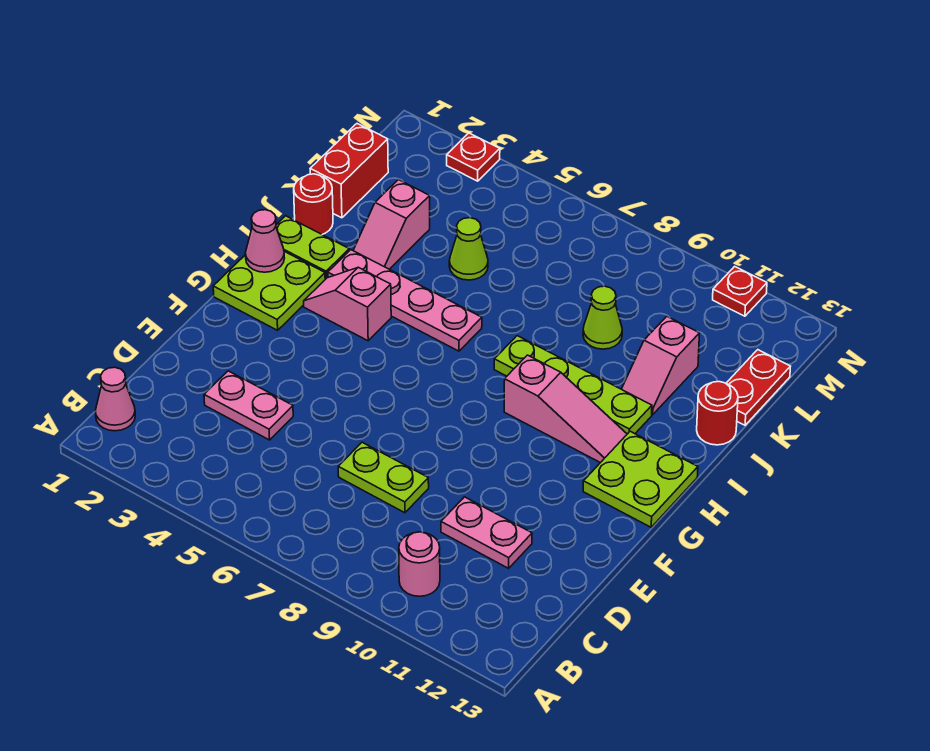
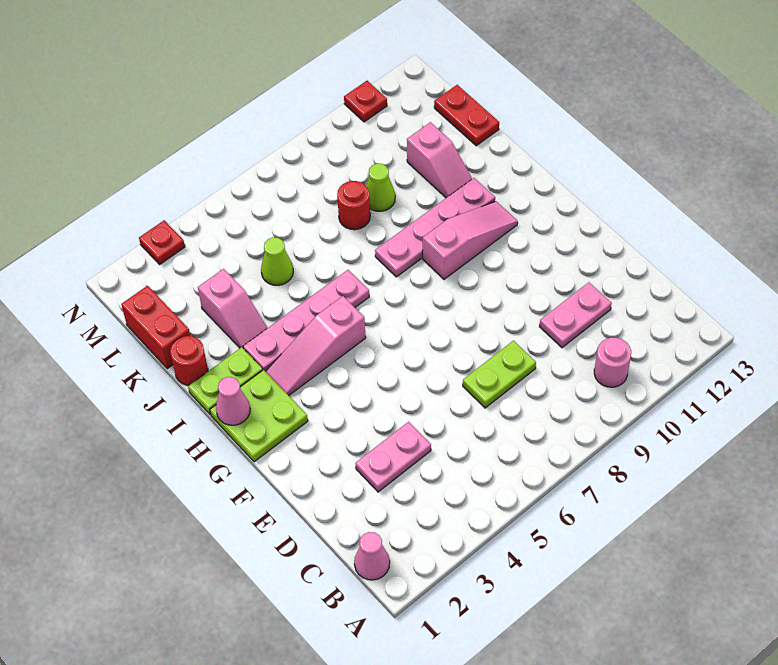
lime 2x2 plate [583,431,698,527] -> none
pink 1x2 slope [304,267,391,341] -> pink 1x3 slope [265,296,366,396]
lime 1x4 plate [494,336,652,434] -> pink 1x4 plate [375,178,495,277]
red 1x1 round brick [697,382,738,445] -> red 1x1 round brick moved to [337,181,370,230]

